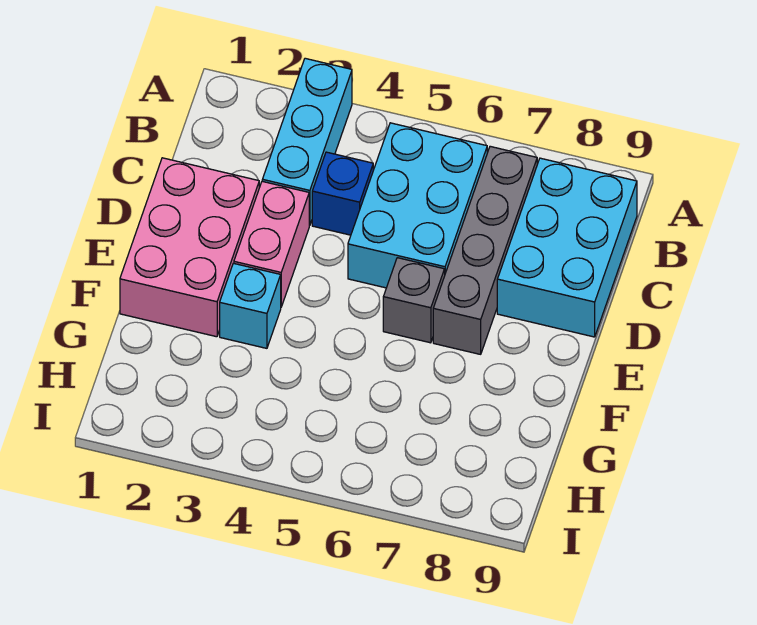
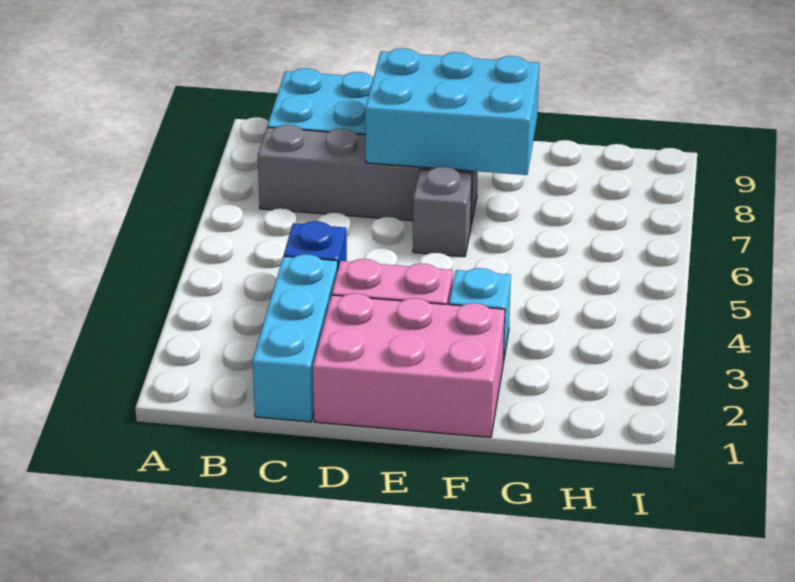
cyan 1x3 brick [262,58,352,225] -> cyan 1x3 brick turned to [253,254,338,422]
cyan 2x3 brick [348,123,487,288] -> cyan 2x3 brick moved to [365,48,539,175]

